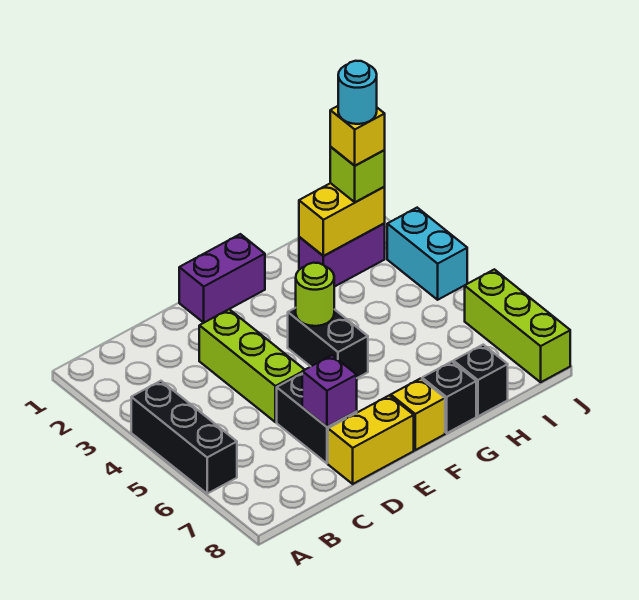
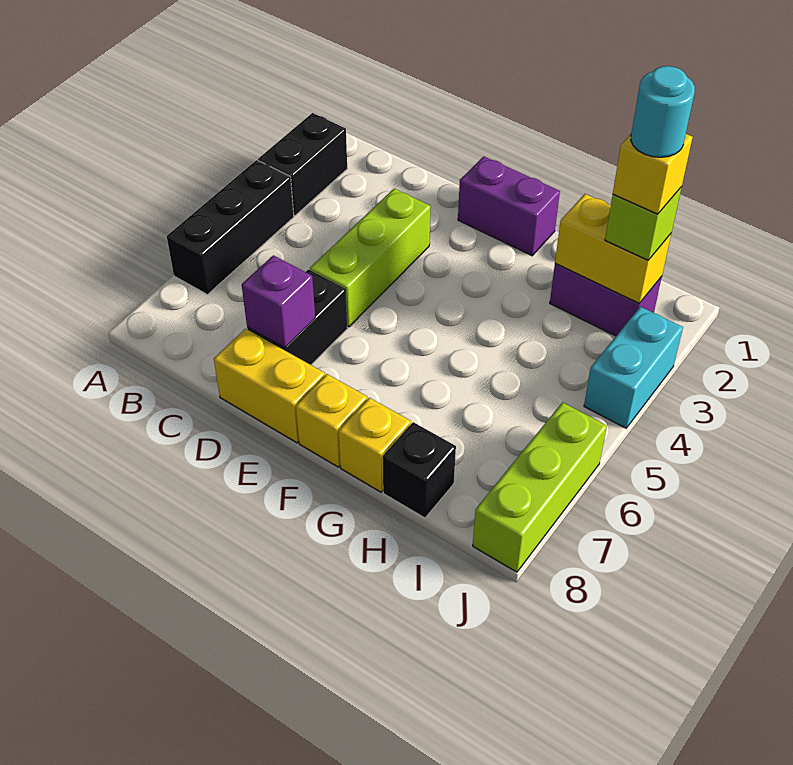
black 1x2 brick [288,308,368,378] -> black 1x2 brick moved to [258,113,347,215]
lime 1x1 round brick [296,263,334,326] -> none
black 1x1 brick [422,362,476,433] -> yellow 1x1 brick [339,398,411,492]

